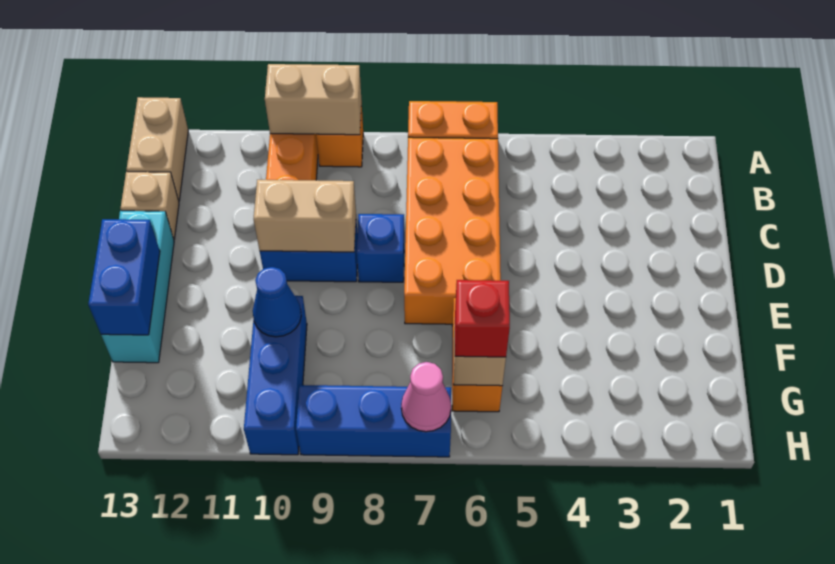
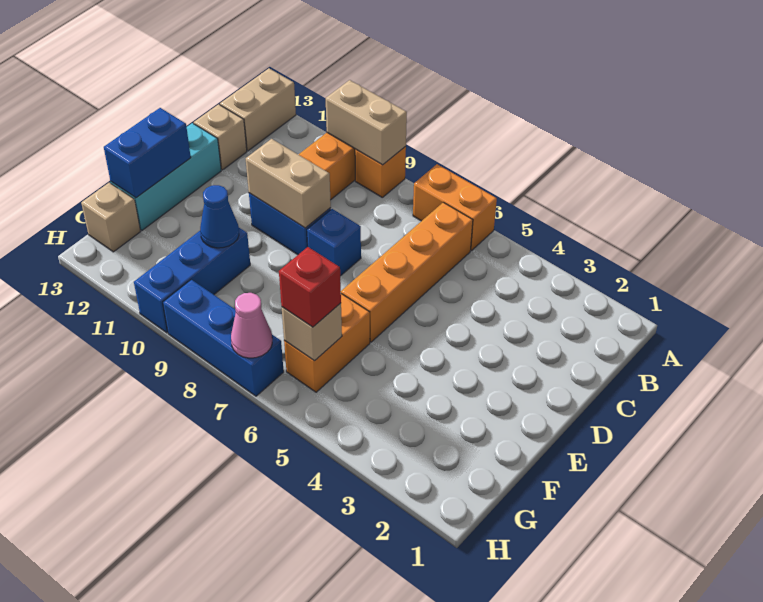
orange 2x4 brick [404,137,501,324] -> orange 1x4 brick [341,202,473,342]
none -> tan 1x1 brick [81,183,140,252]

